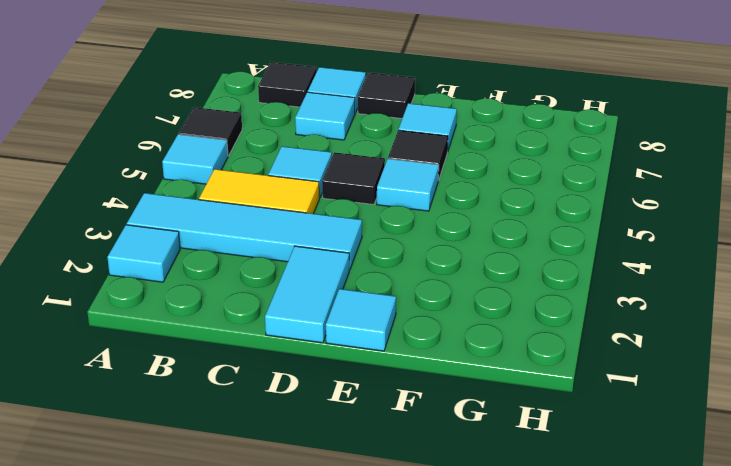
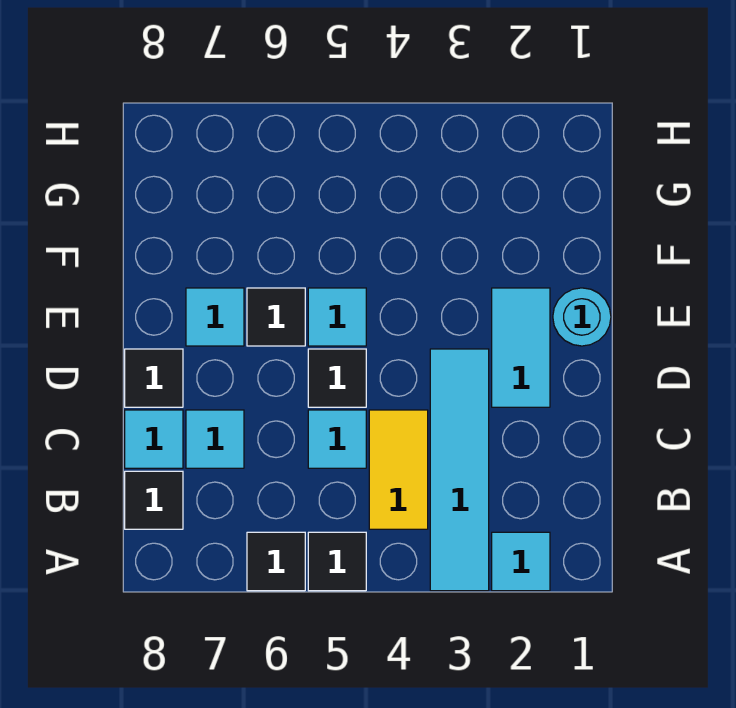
cyan 1x1 tile [162,134,228,184] -> black 1x1 tile [308,532,366,591]
cyan 1x2 tile [265,246,349,343] -> cyan 1x2 tile turned to [492,288,550,407]
cyan 1x1 tile [326,289,396,351] -> cyan 1x1 round brick [553,288,611,346]

